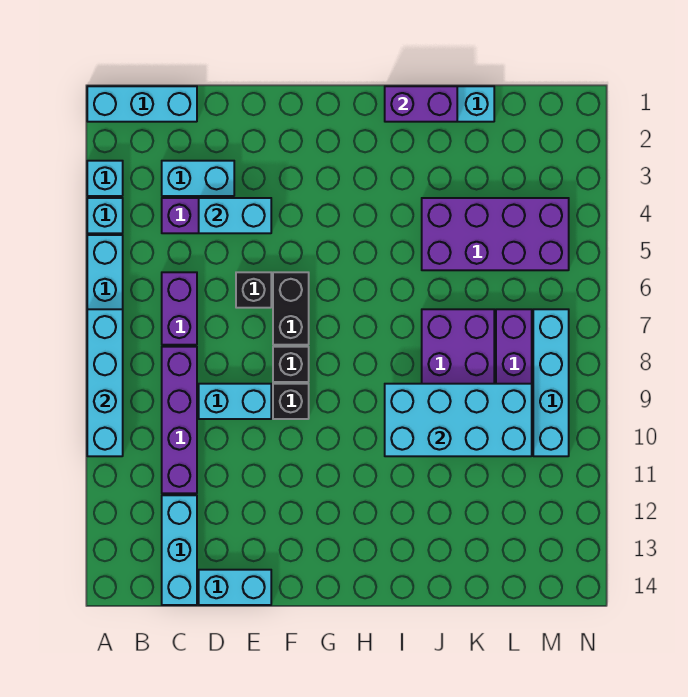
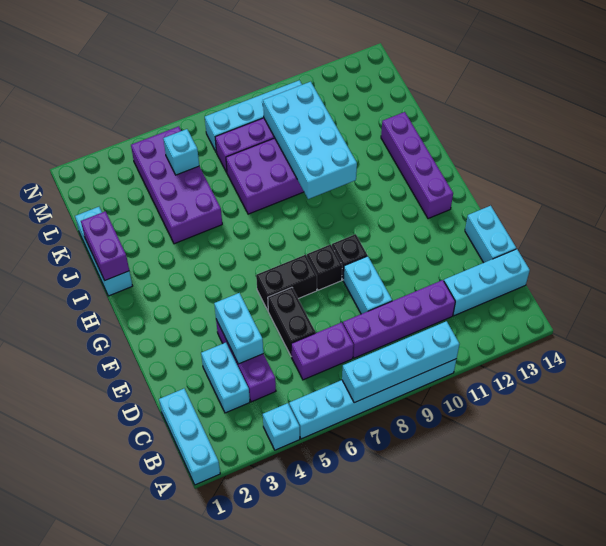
cyan 1x1 brick [87,161,123,196] -> cyan 1x1 brick moved to [163,129,199,175]
black 1x1 brick [236,272,271,308] -> black 1x2 brick [268,287,316,357]
none -> purple 1x4 brick [381,112,453,219]

